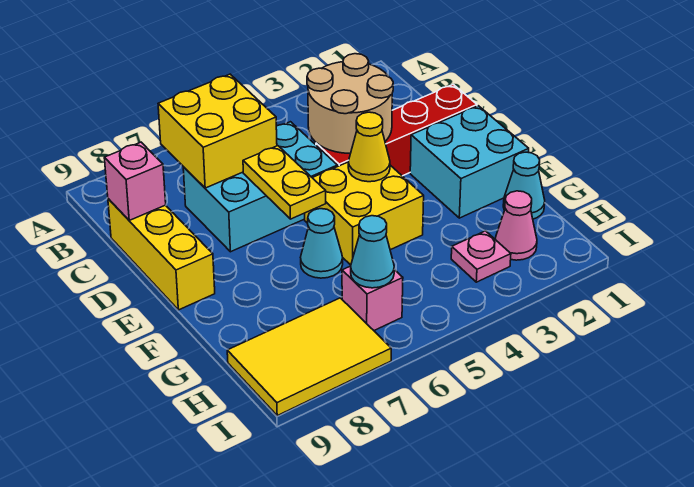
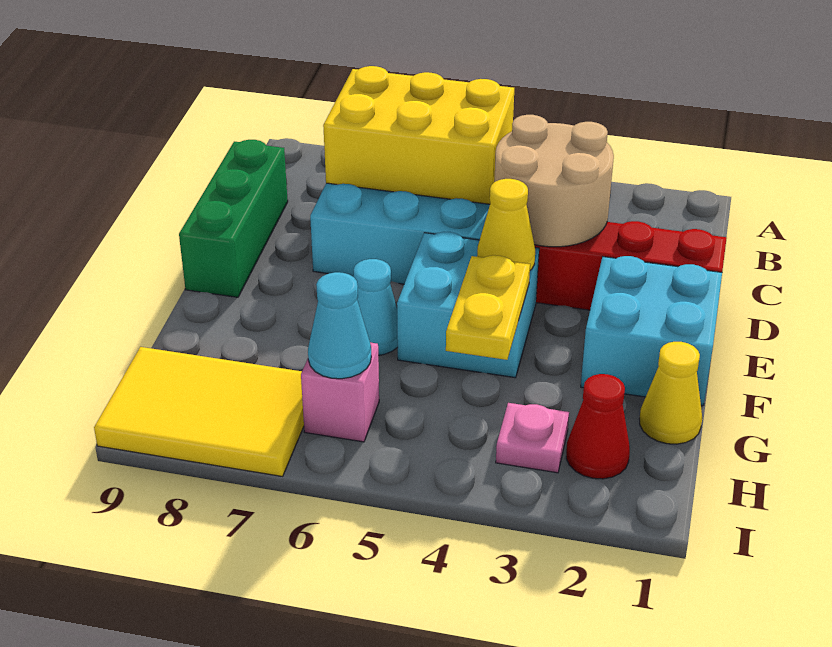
yellow 2x2 brick [158,74,277,188] -> yellow 2x3 brick [323,66,514,204]
yellow 1x3 brick [108,199,215,310] -> green 1x3 brick [179,140,288,297]
pink 1x1 brick [104,142,166,220] -> none
yellow 1x2 plate [243,146,326,219] -> yellow 1x2 plate moved to [446,255,530,360]
yellow 2x2 brick [305,162,424,265] -> cyan 2x2 brick [397,232,539,378]
cyan 1x1 cone [503,152,545,219] -> yellow 1x1 cone [639,342,702,444]
pink 1x1 cone [495,191,537,260] -> red 1x1 cone [566,374,630,479]

